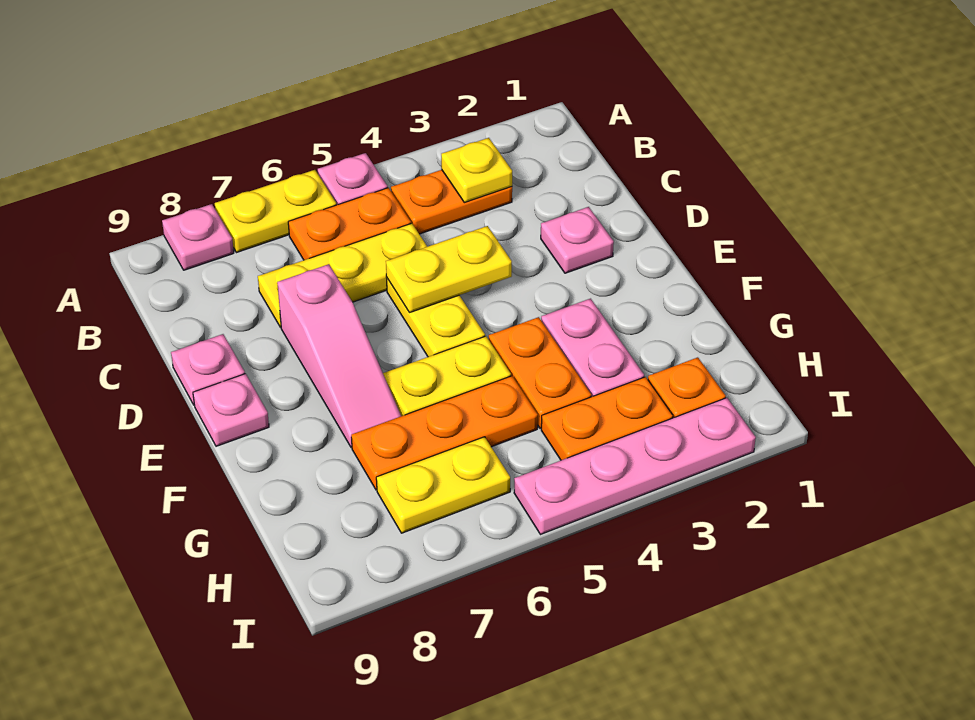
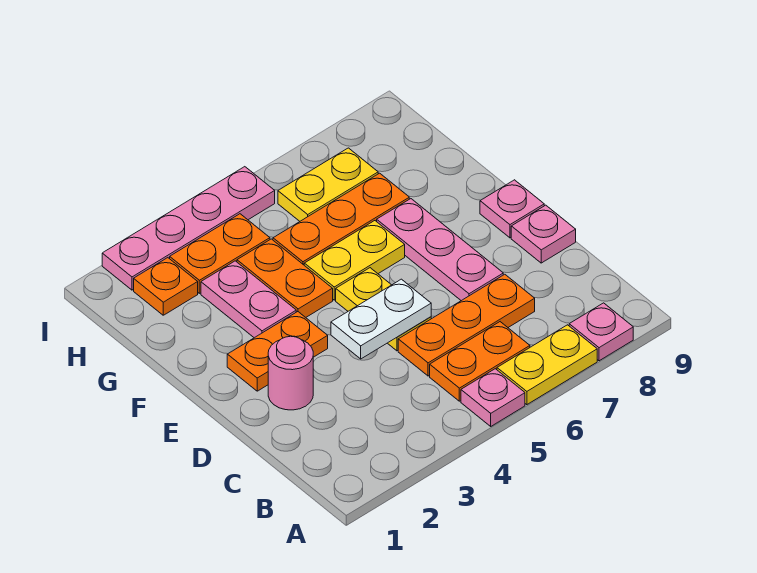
orange 1x2 plate [391,170,512,234] -> orange 1x2 plate moved to [227,312,328,391]
yellow 1x1 plate [441,138,512,203] -> none
yellow 1x3 plate [258,223,427,327] -> orange 1x3 plate [398,274,535,376]
pink 1x1 plate [541,207,614,273] -> pink 1x1 round brick [268,336,313,410]
yellow 1x2 plate [386,226,512,313] -> white 1x2 plate [331,279,431,359]
pink 1x3 slope [277,264,401,448] -> pink 1x3 plate [377,199,503,301]

